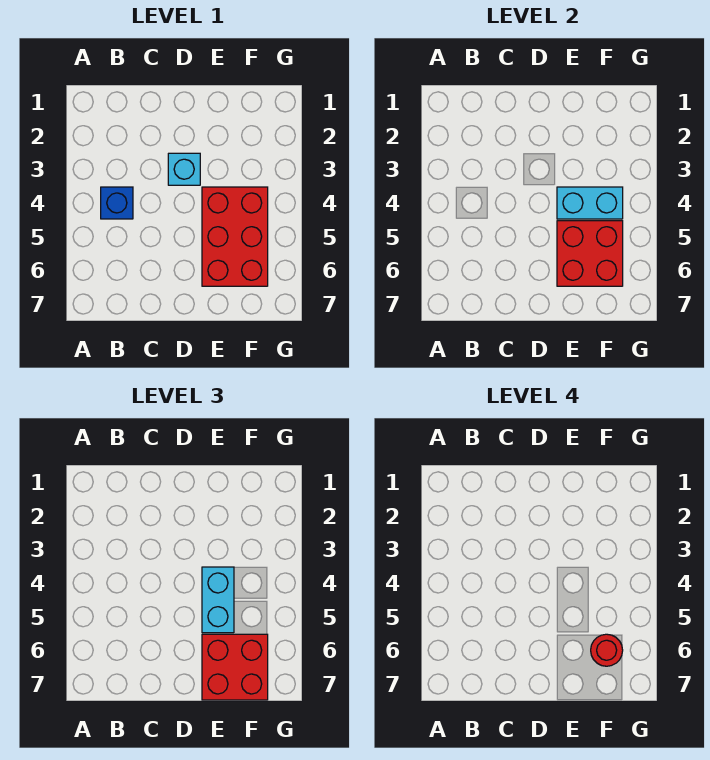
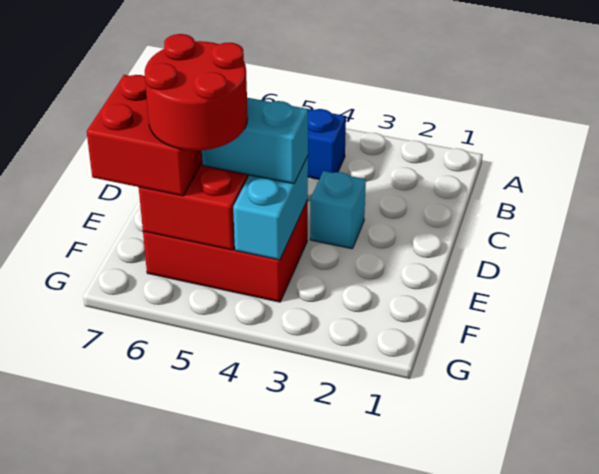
red 1x1 round brick [591,634,623,666] -> red 2x2 round brick [145,34,248,151]

